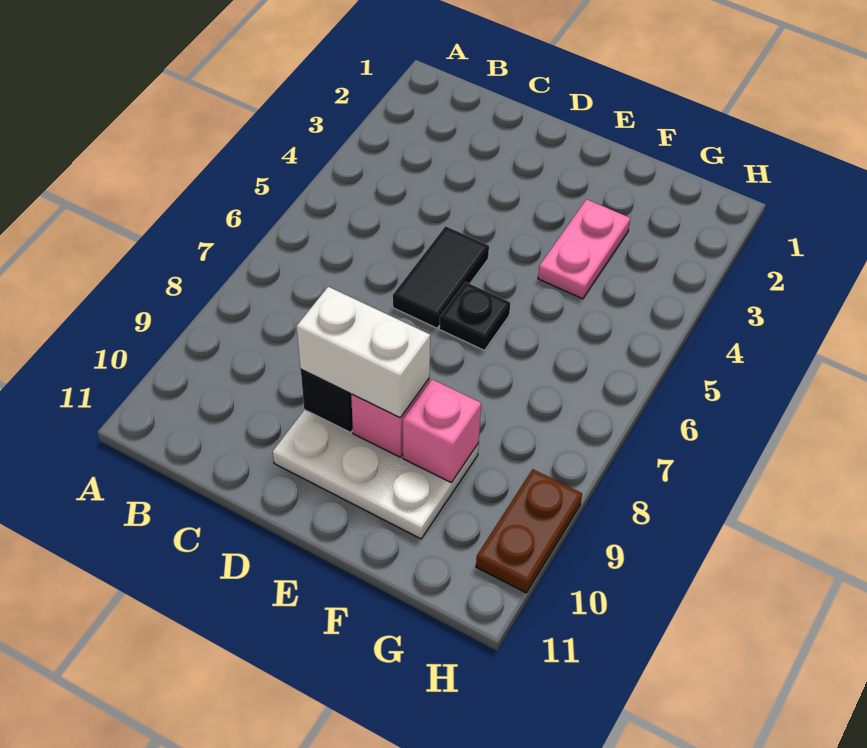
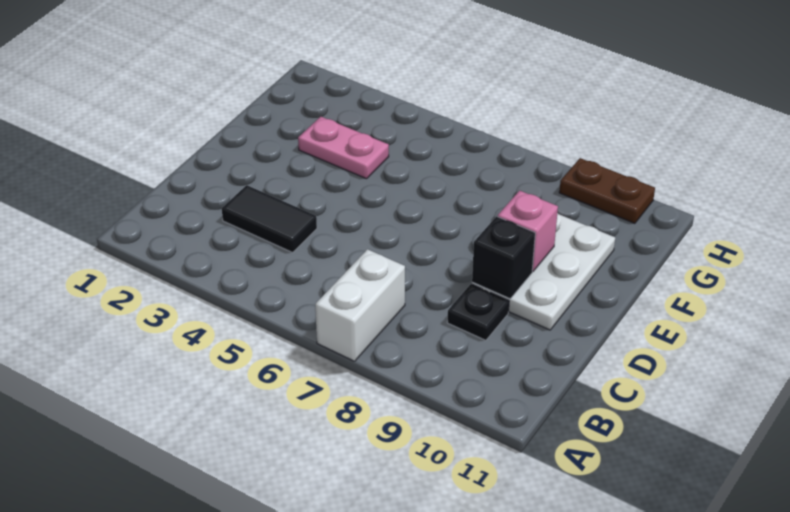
black 1x2 tile [393,226,489,328] -> black 1x2 tile moved to [222,185,317,252]
white 1x2 brick [297,287,430,418] -> white 1x2 brick moved to [315,249,405,361]
black 1x1 plate [439,282,510,350] -> black 1x1 plate moved to [447,284,509,340]
pink 1x1 brick [403,379,481,483] -> none

